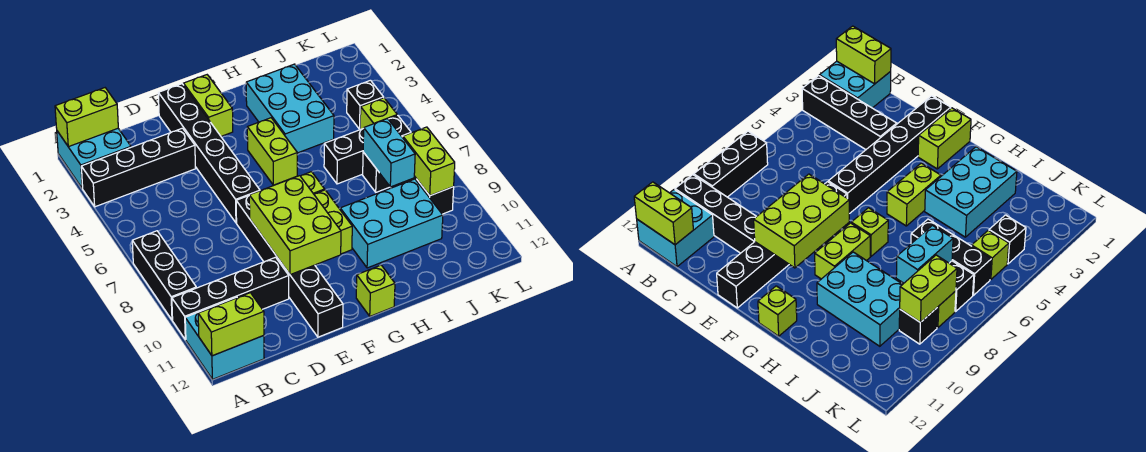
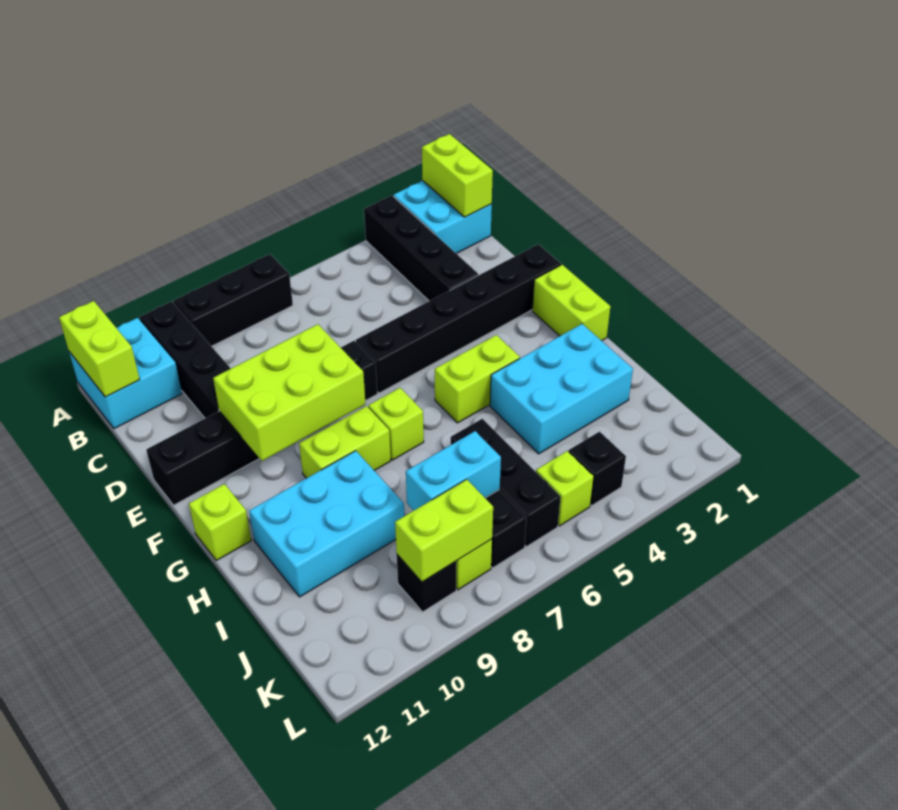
lime 1x2 brick [184,75,233,136] -> lime 1x2 brick turned to [532,265,610,341]
cyan 2x3 brick [340,179,443,268] -> cyan 2x3 brick turned to [249,451,404,597]

